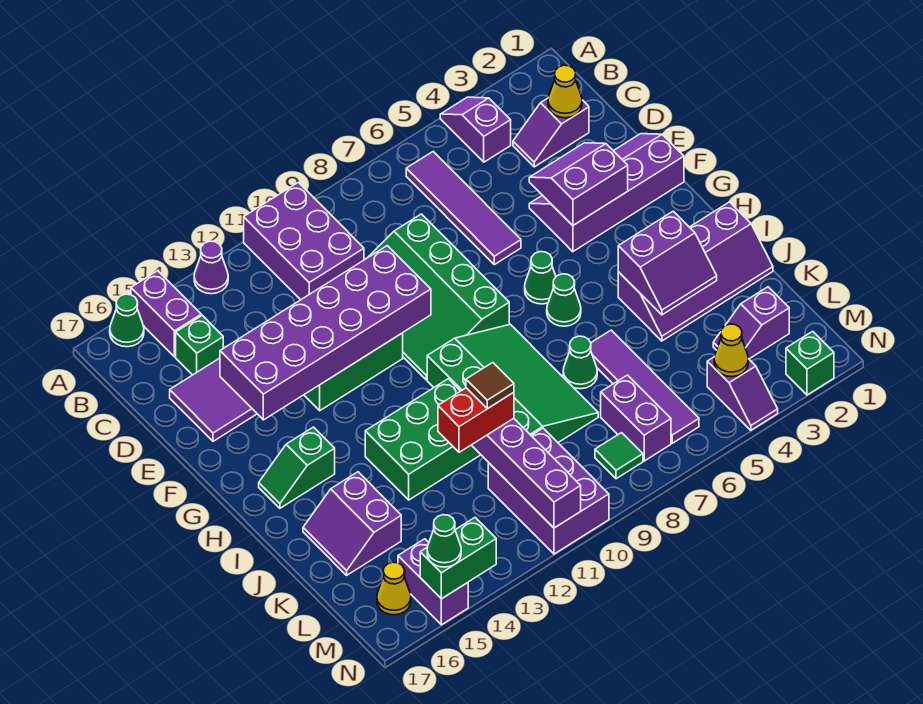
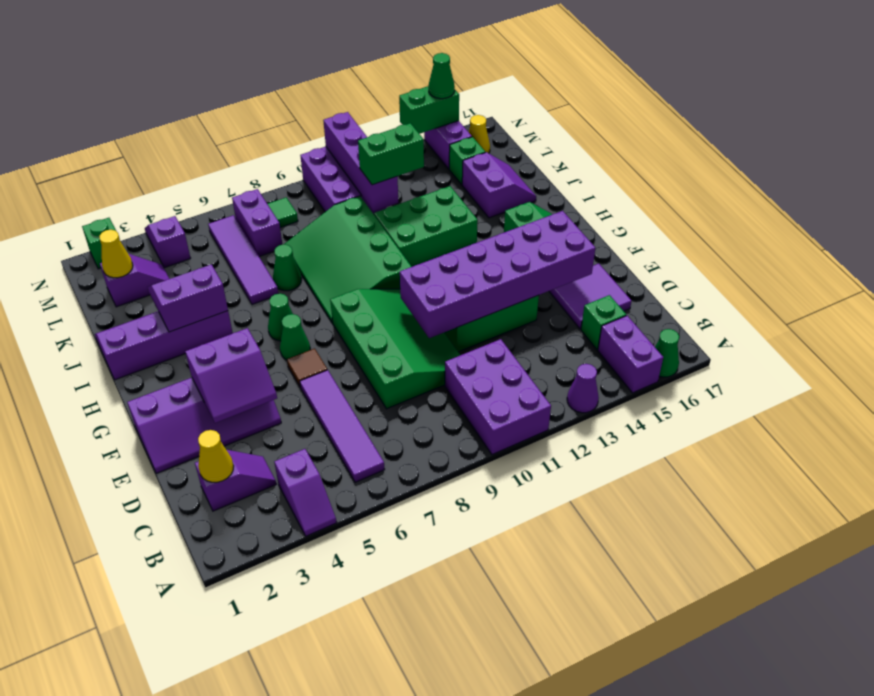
red 1x2 brick [438,388,514,452] -> green 1x2 brick [358,123,424,185]
brown 1x1 tile [466,363,514,409] -> brown 1x1 tile moved to [287,348,327,388]
none -> green 1x1 brick [449,137,485,185]
yellow 1x1 cone [714,324,748,377] -> yellow 1x1 cone moved to [99,230,133,278]

